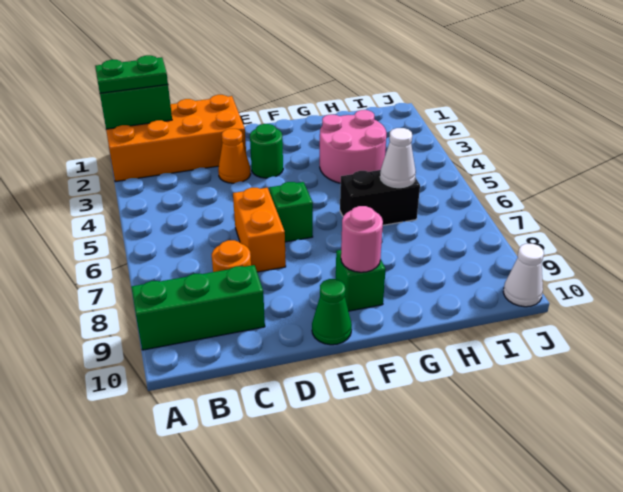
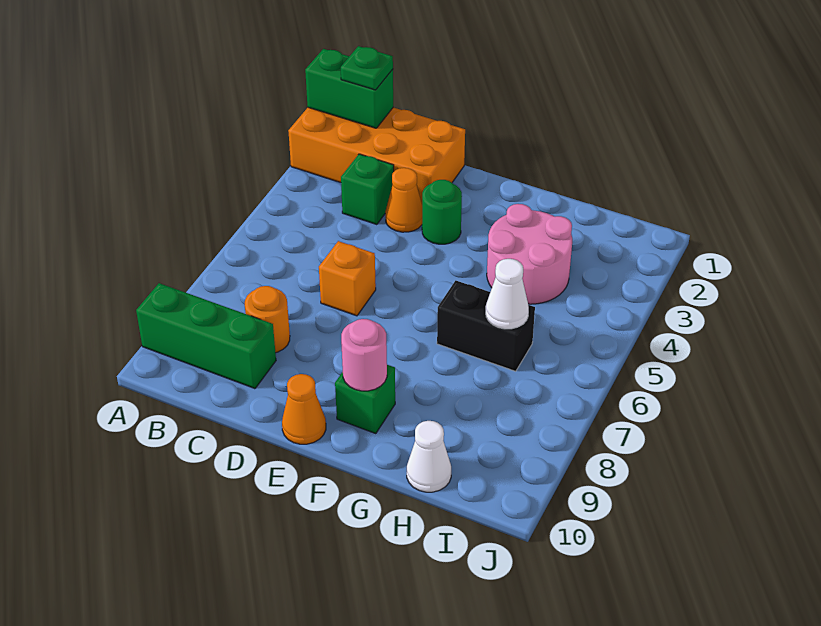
green 1x2 plate [95,55,168,93] -> green 1x1 plate [341,46,393,90]
orange 1x2 brick [233,188,286,272] -> orange 1x1 brick [319,241,376,316]
green 1x1 brick [269,182,313,242] -> green 1x1 brick moved to [341,154,394,225]
green 1x1 cone [312,279,352,345] -> orange 1x1 cone [282,374,326,444]
white 1x1 cone [503,244,544,307] -> white 1x1 cone moved to [407,421,451,492]

